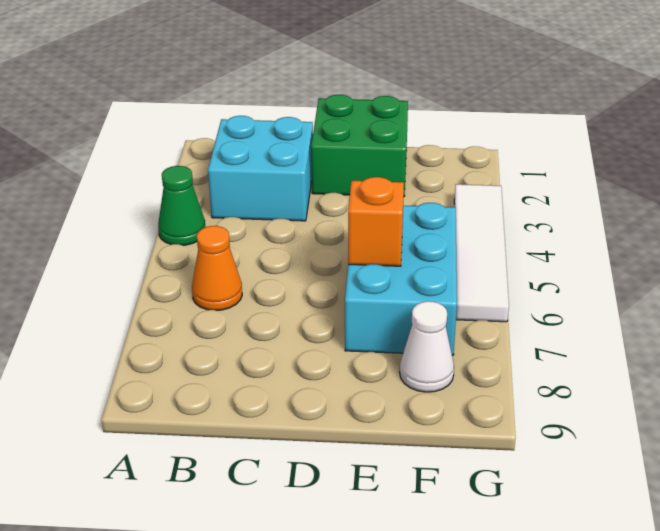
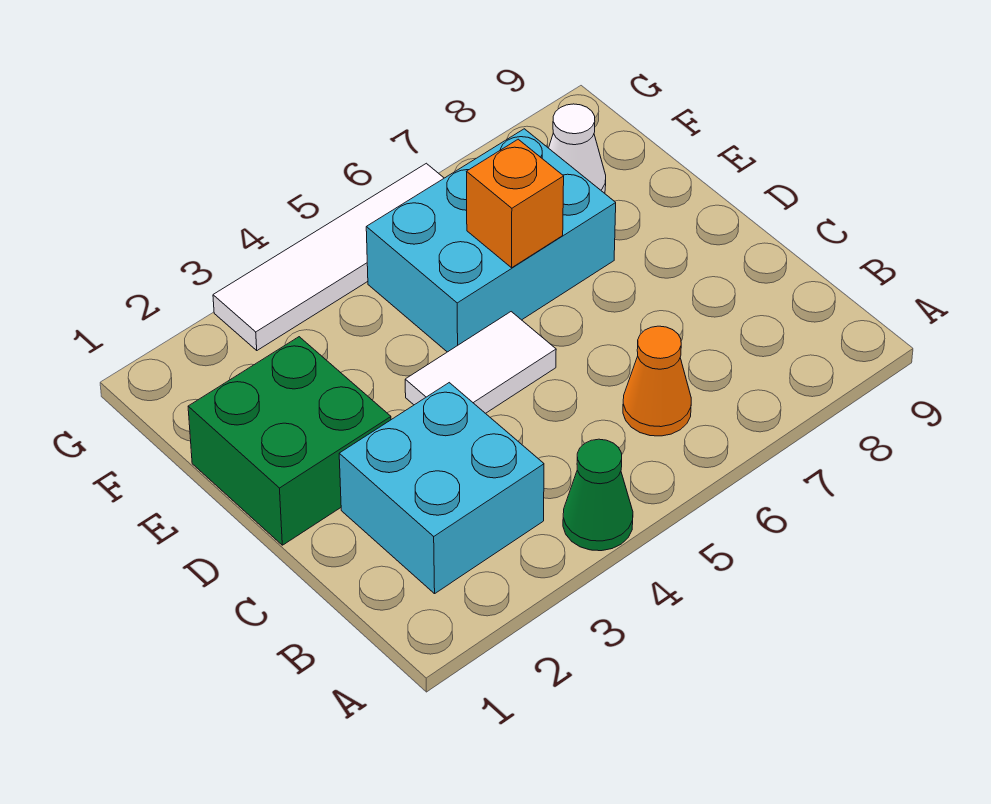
none -> white 1x2 tile [405,312,556,413]

